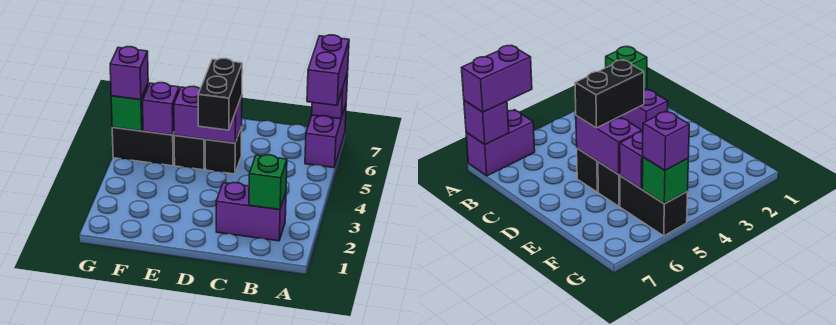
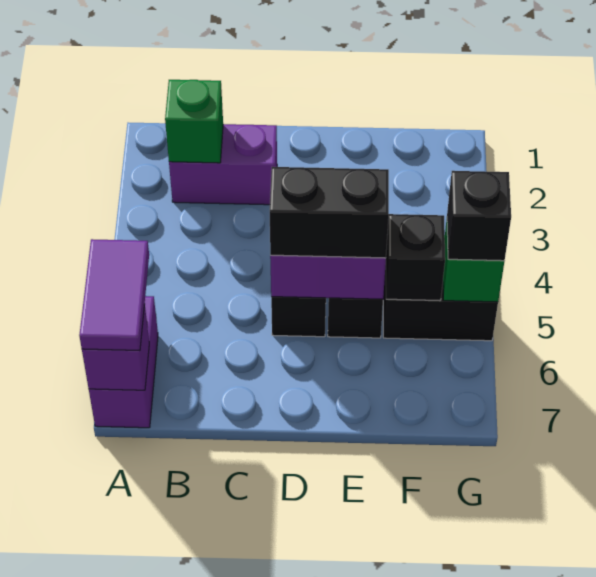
purple 1x2 brick [307,35,349,105] -> purple 1x2 tile [79,239,149,350]
black 1x2 brick [198,58,242,130] -> black 1x2 brick turned to [270,167,389,258]
purple 1x1 brick [142,83,179,135] -> black 1x1 brick [386,214,445,301]
purple 1x1 brick [110,47,148,100] -> black 1x1 brick [447,171,511,261]

